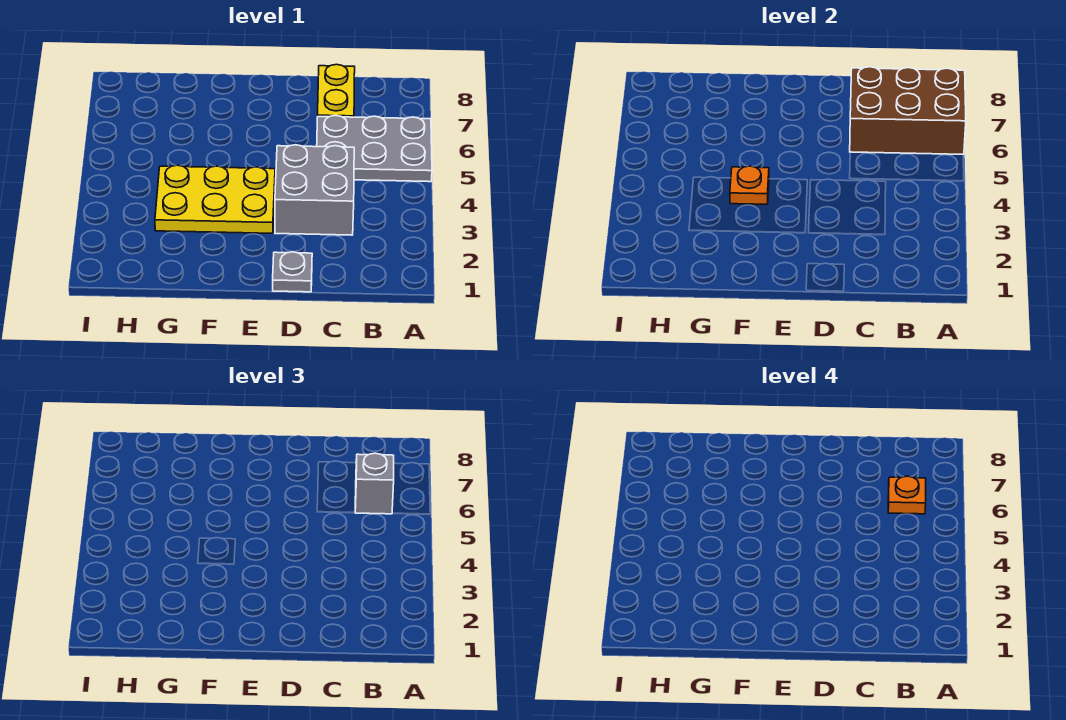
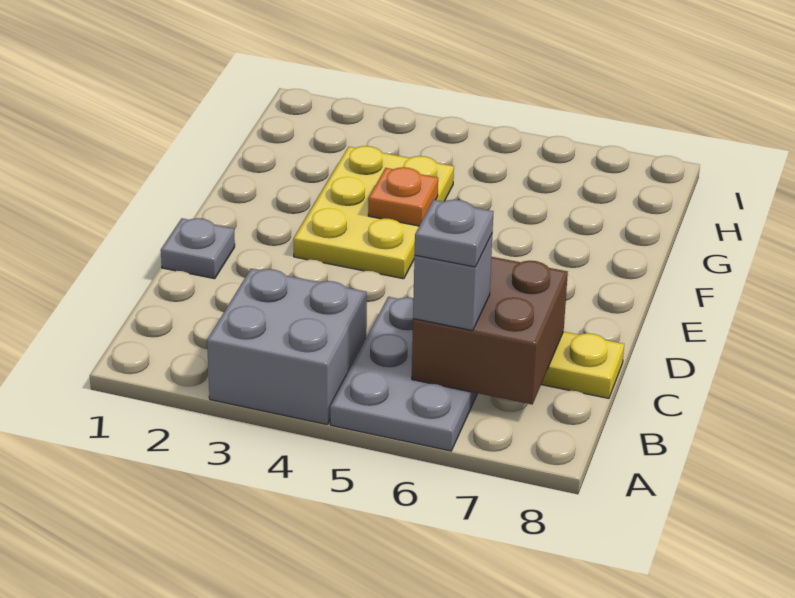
brown 2x3 brick [850,67,966,155] -> brown 2x2 brick [412,257,568,404]
orange 1x1 plate [888,476,926,514] -> grey 1x1 plate [415,200,494,267]
grey 2x2 brick [275,145,354,235] -> grey 2x2 brick moved to [207,269,367,425]

